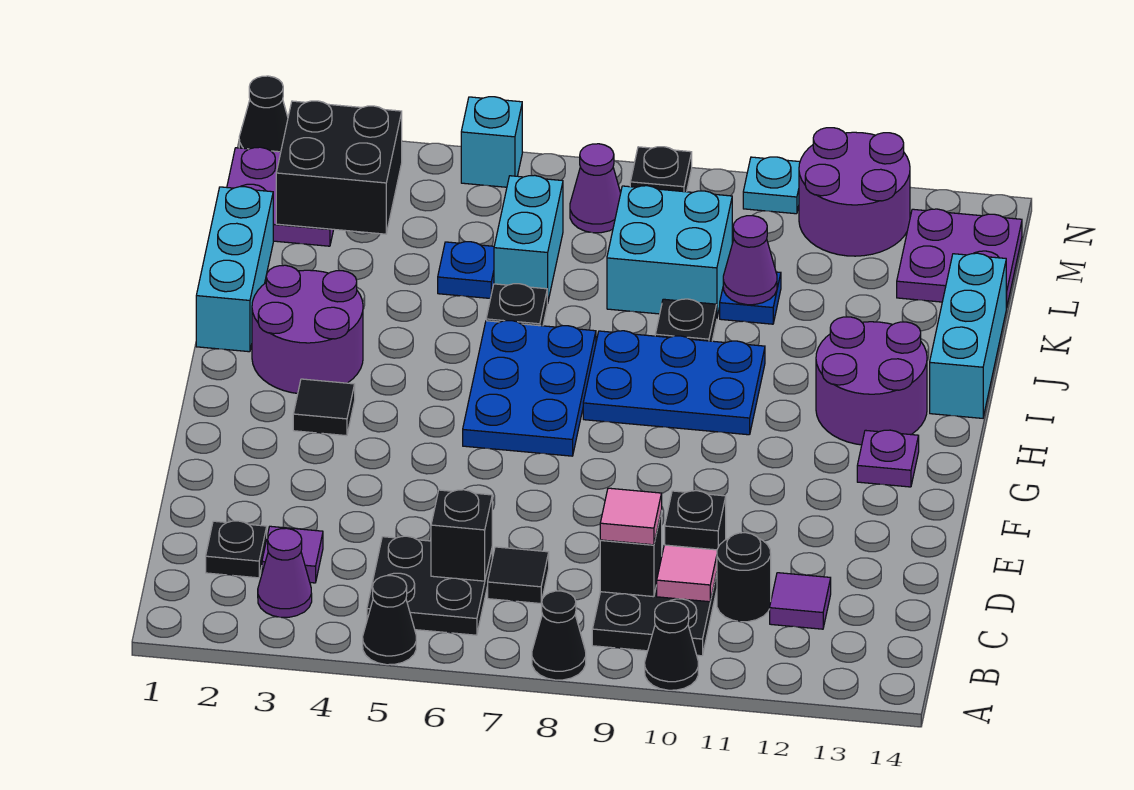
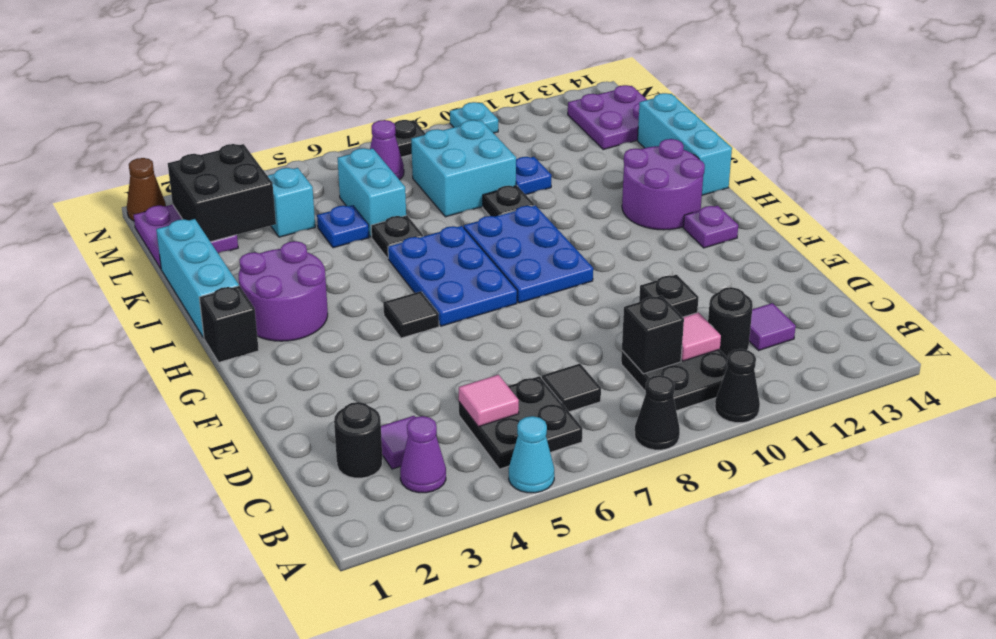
black 1x1 cone [363,576,416,665] -> cyan 1x1 cone [509,416,554,493]
black 1x1 plate [206,521,267,578] -> black 1x1 round brick [334,402,382,478]
black 1x1 brick [431,490,492,581] -> black 1x1 brick moved to [199,286,259,362]
pink 1x1 tile [600,488,662,545] -> pink 1x1 tile moved to [459,375,519,427]
black 1x1 tile [293,379,355,436] -> black 1x1 tile moved to [383,291,439,338]
blue 2x3 plate [583,331,765,435] -> blue 2x3 plate turned to [463,205,593,303]
purple 1x1 cone [723,216,777,305] -> none
purple 2x2 round brick [799,128,910,256] -> none
black 1x1 cone [239,76,288,152] -> brown 1x1 cone [127,158,166,221]
cyan 1x1 brick [461,97,522,187] -> cyan 1x1 brick moved to [268,168,315,237]

